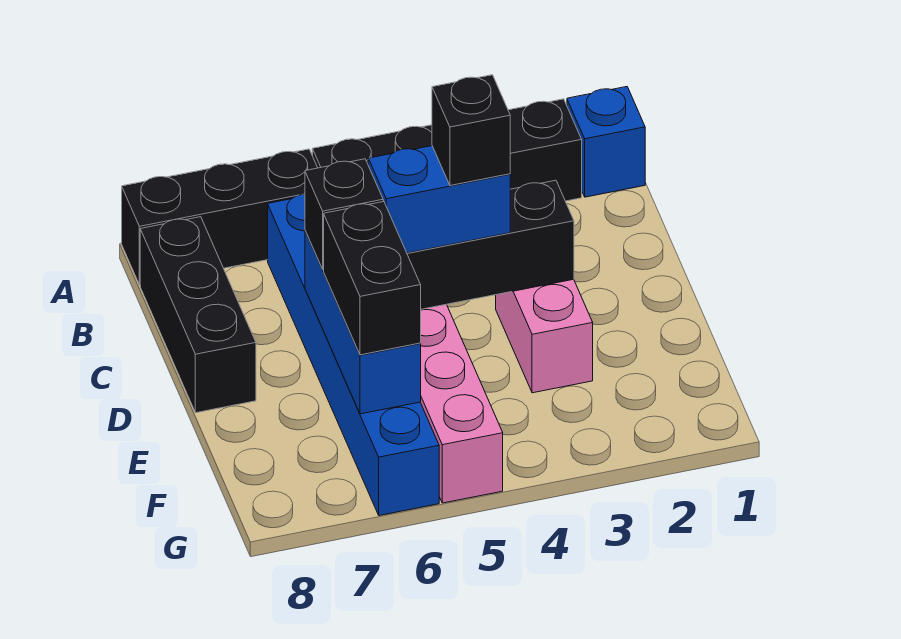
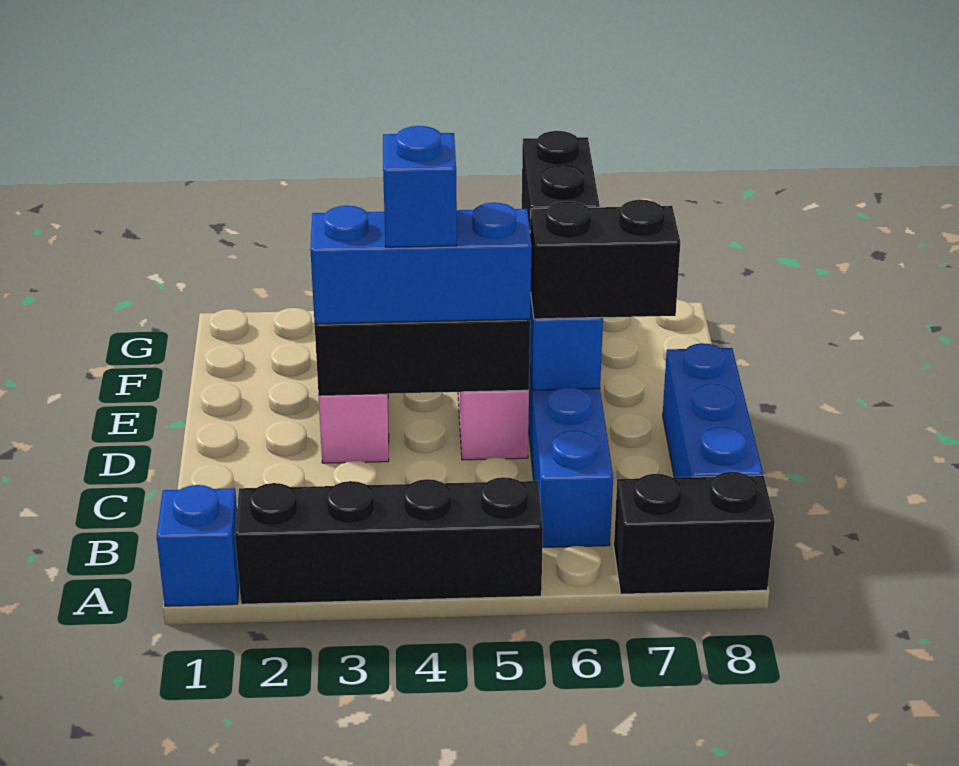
black 1x3 brick [122,149,318,285] -> black 1x2 brick [614,472,775,594]
black 1x3 brick [140,217,256,413] -> blue 1x3 brick [663,343,763,478]
blue 1x2 brick [368,146,510,253] -> blue 1x3 brick [310,203,532,324]
black 1x1 brick [432,75,510,186] -> blue 1x1 brick [383,126,457,247]
black 1x1 brick [305,159,383,270] -> black 1x2 brick [530,200,680,319]

